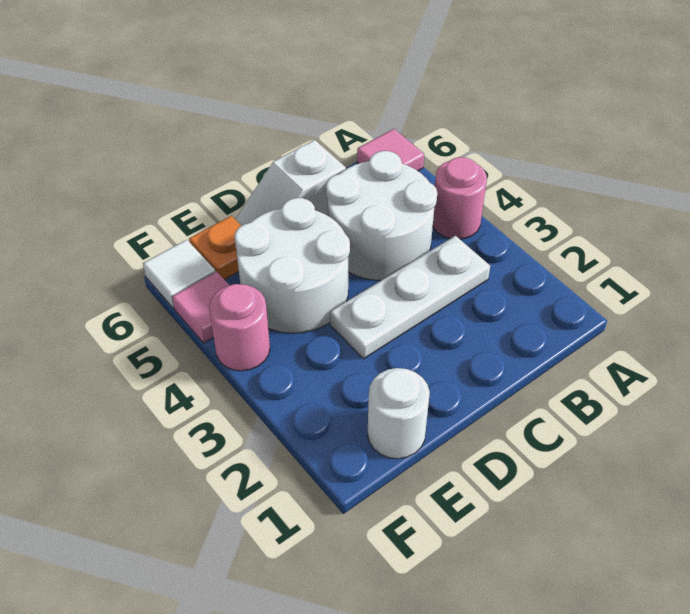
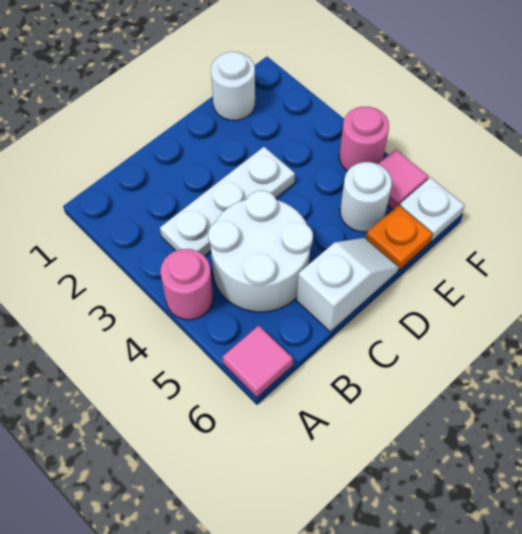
white 2x2 round brick [234,198,350,333] -> white 1x1 round brick [340,162,392,232]
white 1x1 tile [143,240,215,308] -> white 1x1 plate [400,178,465,241]

